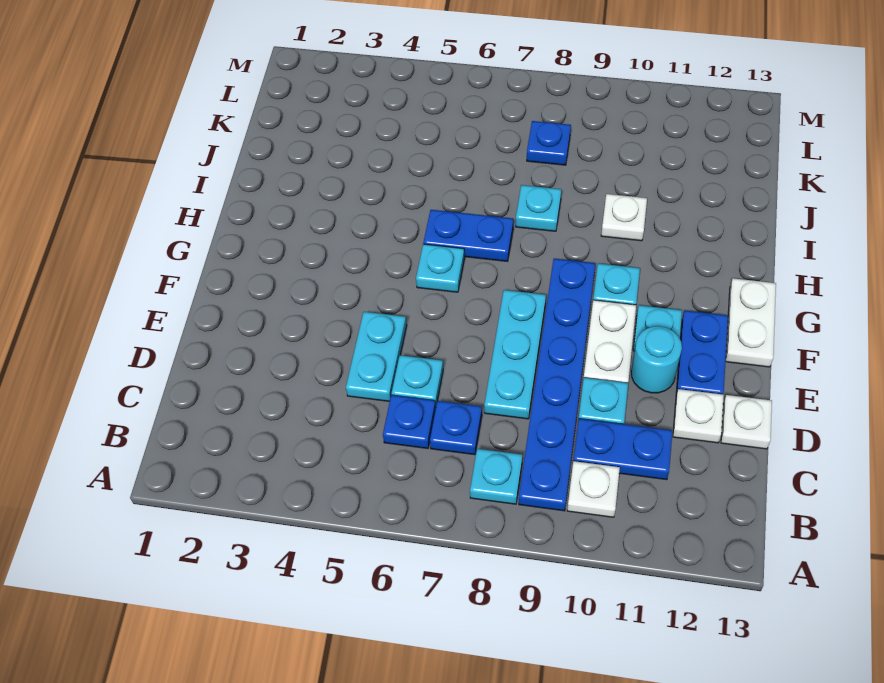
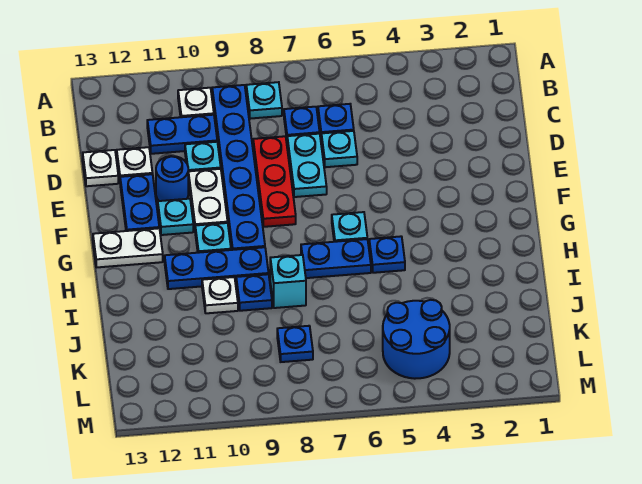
cyan 1x2 plate [346,312,407,401] -> cyan 1x2 plate moved to [287,134,327,197]
cyan 1x3 plate [484,290,546,419] -> red 1x3 plate [253,136,296,227]
cyan 1x1 round brick [631,326,682,393] -> blue 1x1 round brick [156,156,188,201]
white 1x2 plate [726,278,776,367] -> white 1x2 plate turned to [93,228,163,267]
none -> blue 1x1 plate [369,236,405,273]
none -> blue 1x3 plate [165,247,269,289]
cyan 1x1 plate [516,185,561,231] -> cyan 1x1 brick [270,255,306,308]
none -> blue 1x1 plate [236,274,272,311]
none -> blue 2x2 round brick [383,300,450,379]

